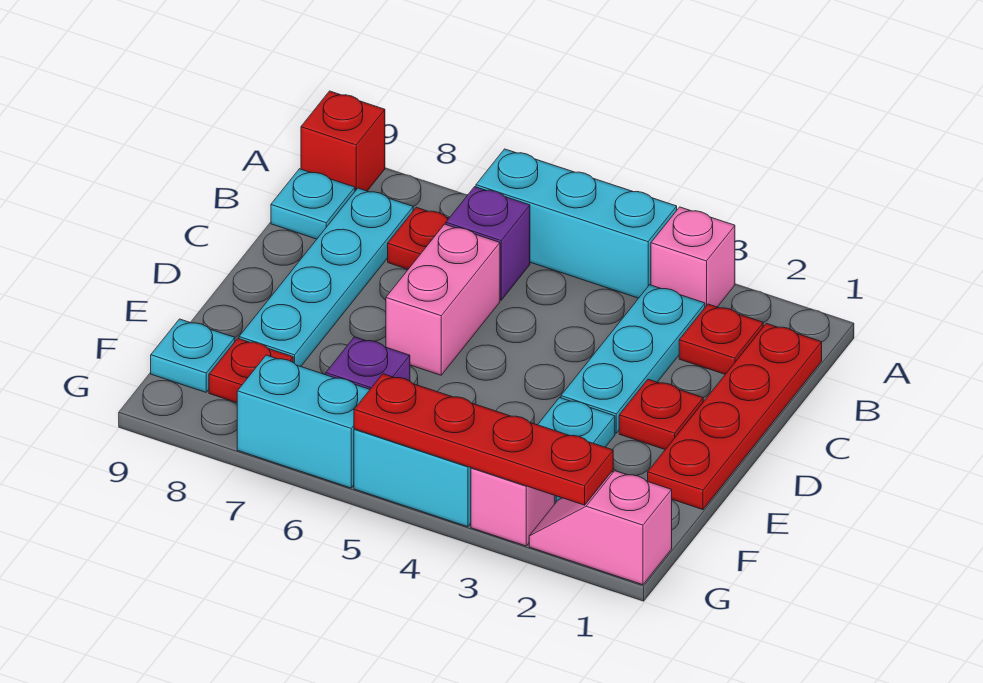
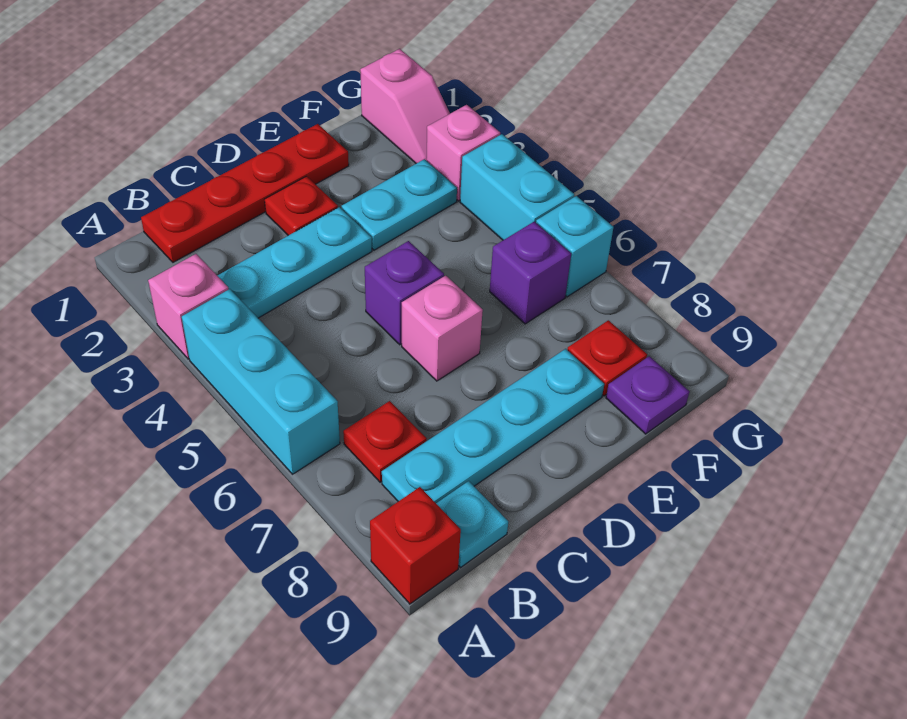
red 1x1 plate [679,304,763,374] -> none
purple 1x1 brick [446,187,530,300] -> purple 1x1 brick moved to [365,241,444,345]
pink 1x2 brick [386,224,500,375] -> pink 1x1 brick [402,276,483,381]
cyan 1x1 plate [151,319,235,392] -> purple 1x1 plate [606,356,689,434]
red 1x4 plate [354,374,613,505] -> none
cyan 1x2 brick [237,355,370,488] -> cyan 1x1 brick [536,196,613,297]

